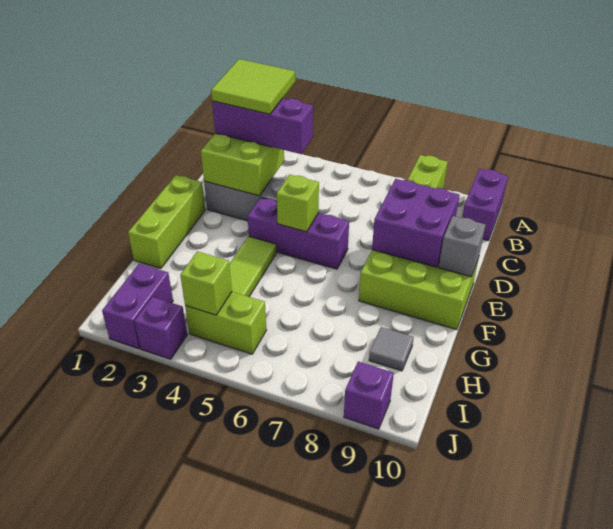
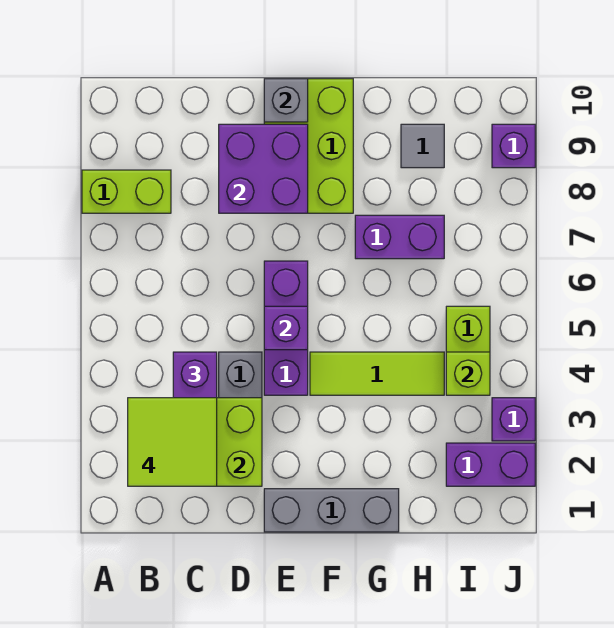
purple 1x2 brick [462,169,508,241] -> purple 1x2 brick moved to [355,215,444,259]
lime 1x3 brick [128,175,205,268] -> grey 1x3 brick [264,489,399,532]
lime 1x1 brick [277,175,319,232] -> purple 1x1 brick [264,306,308,350]

